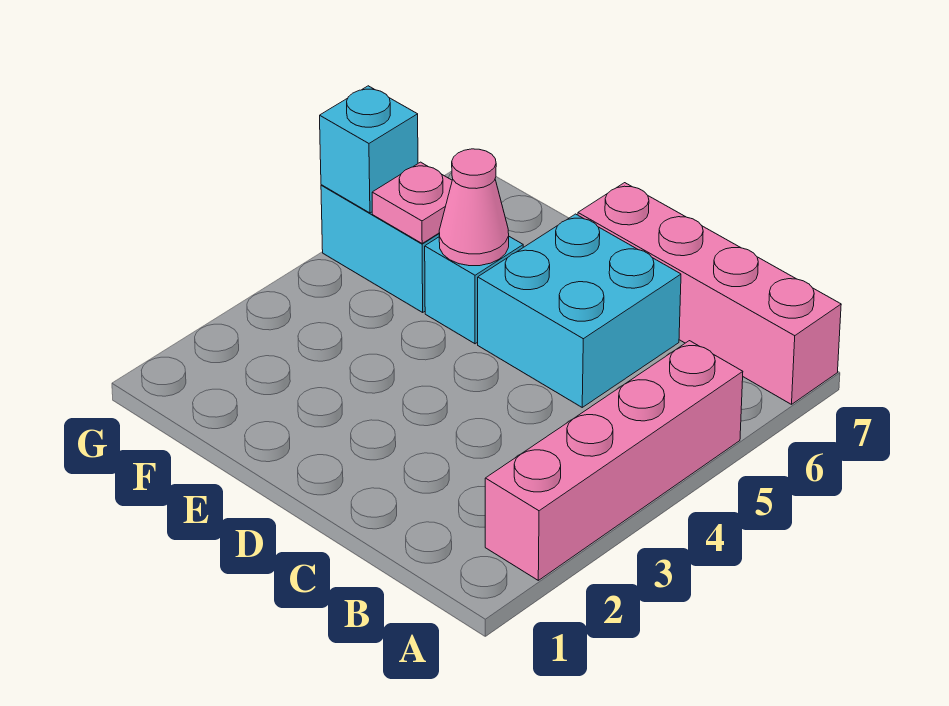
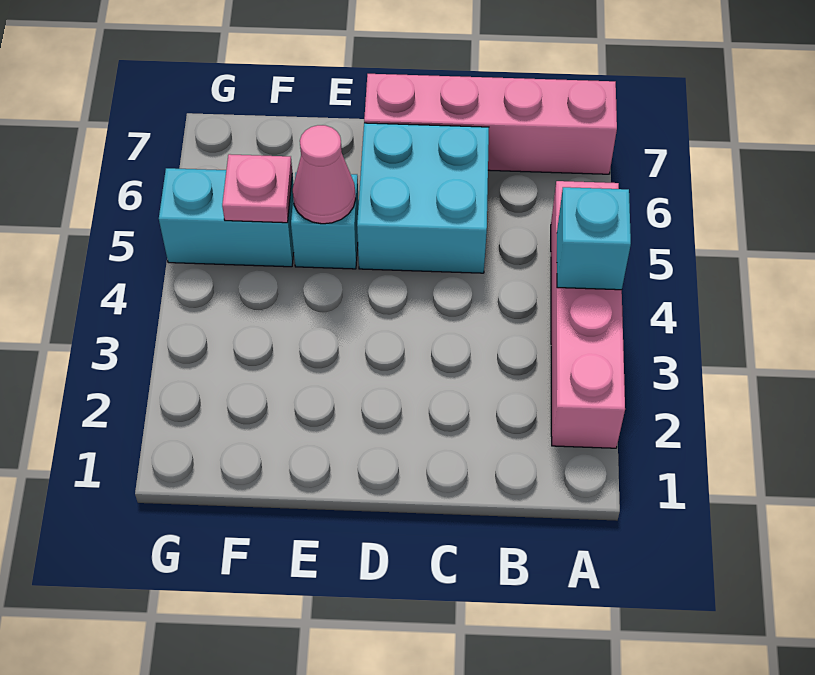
cyan 1x1 brick [320,86,418,213] -> cyan 1x1 brick moved to [557,187,631,290]

